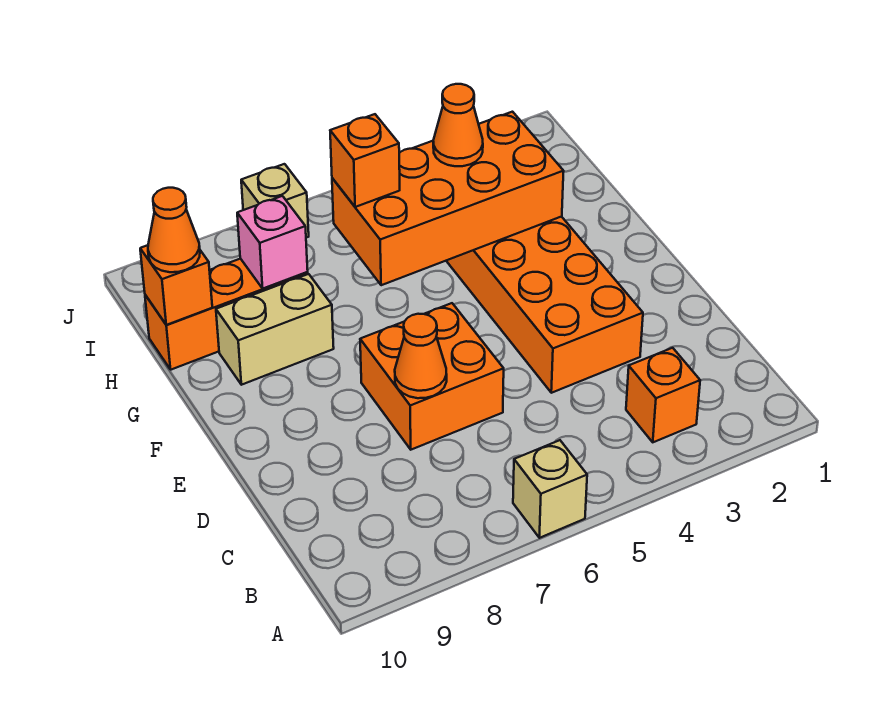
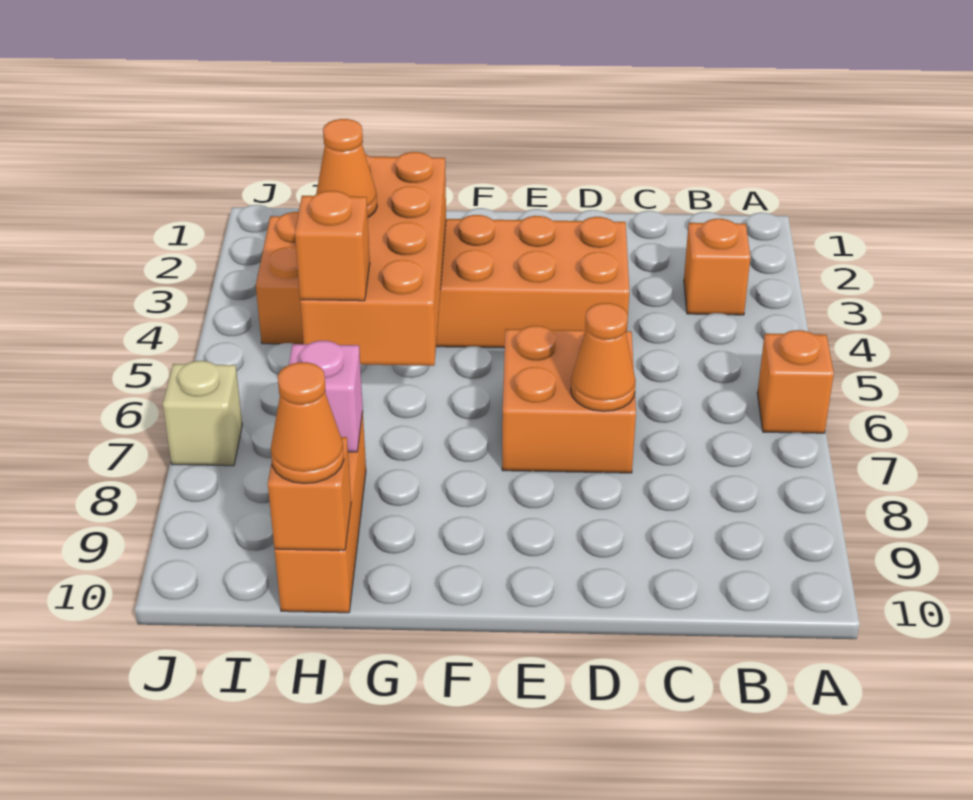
tan 1x1 brick [513,440,587,538] -> orange 1x1 brick [757,330,834,433]
tan 1x2 brick [216,274,334,385] -> none

